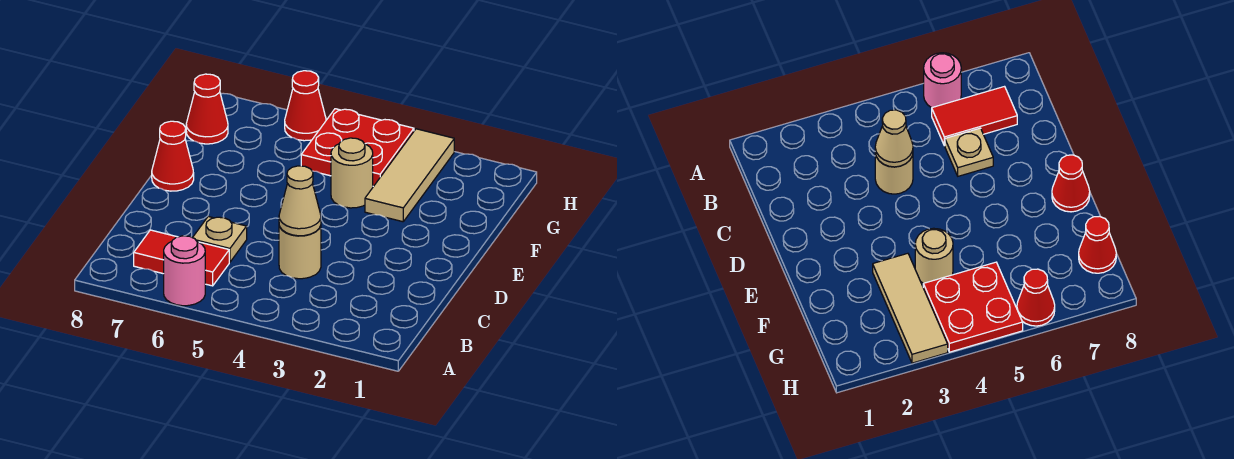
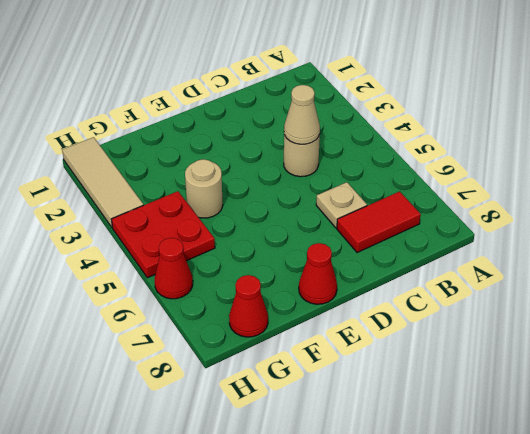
pink 1x1 round brick [164,236,205,306] -> none
red 1x2 tile [134,230,229,286] -> red 1x2 tile turned to [337,191,421,253]
tan 1x3 tile [365,129,454,222] -> tan 1x3 tile turned to [62,137,143,227]

